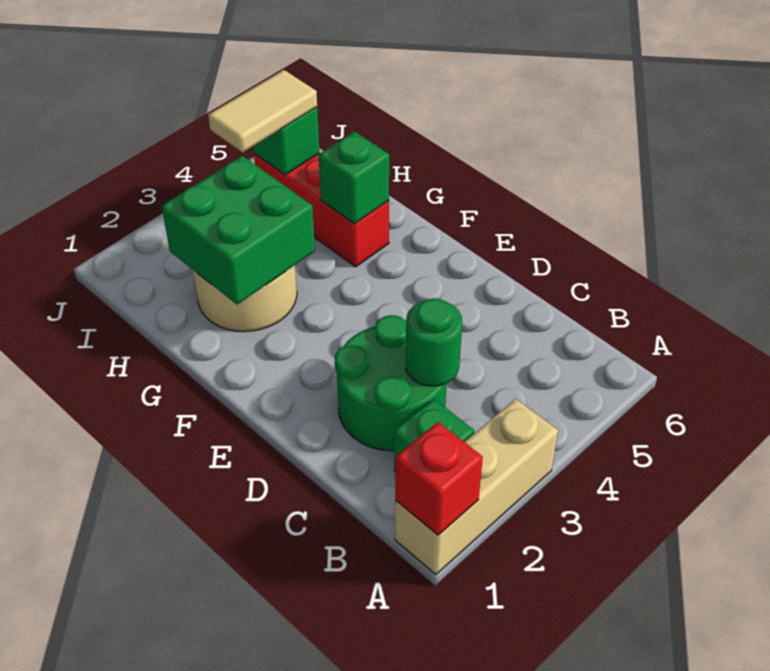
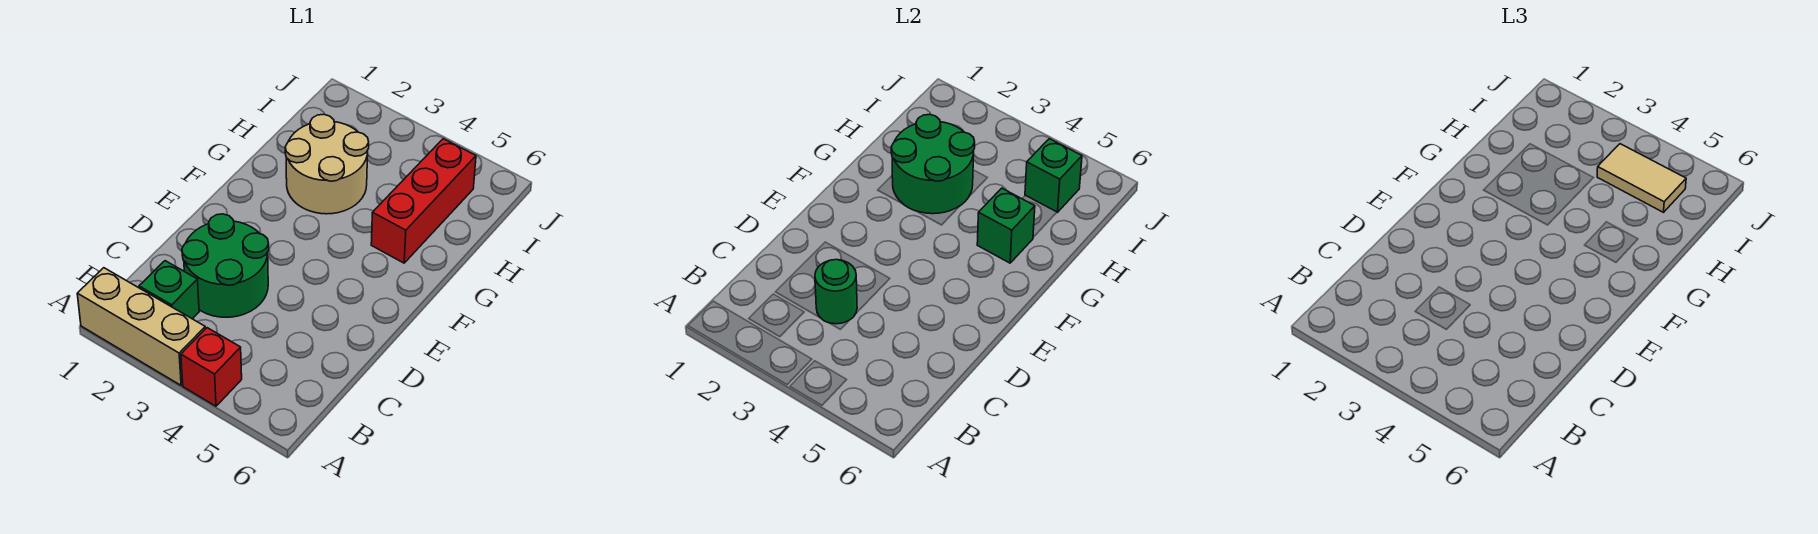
red 1x1 brick [395,422,483,535] -> red 1x1 brick moved to [181,328,242,406]
green 2x2 brick [162,156,315,305] -> green 2x2 round brick [891,114,975,214]

